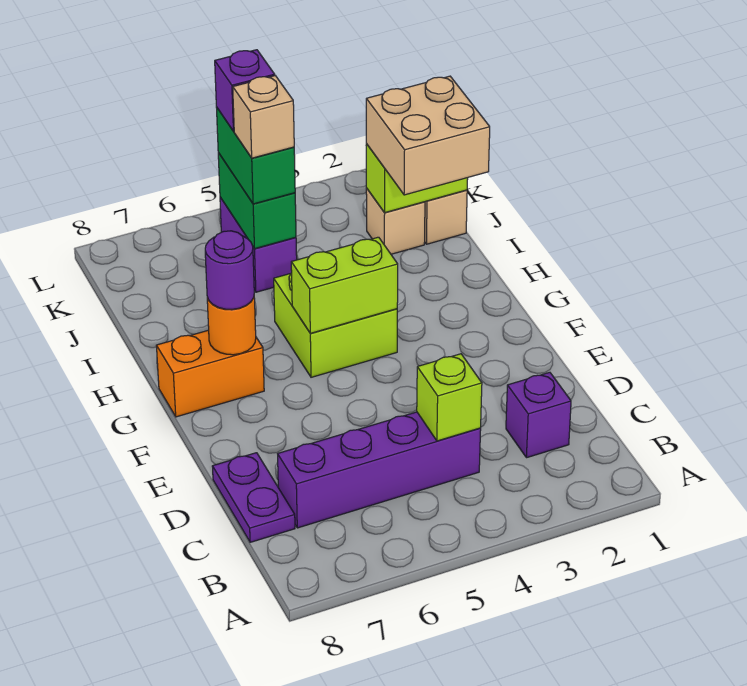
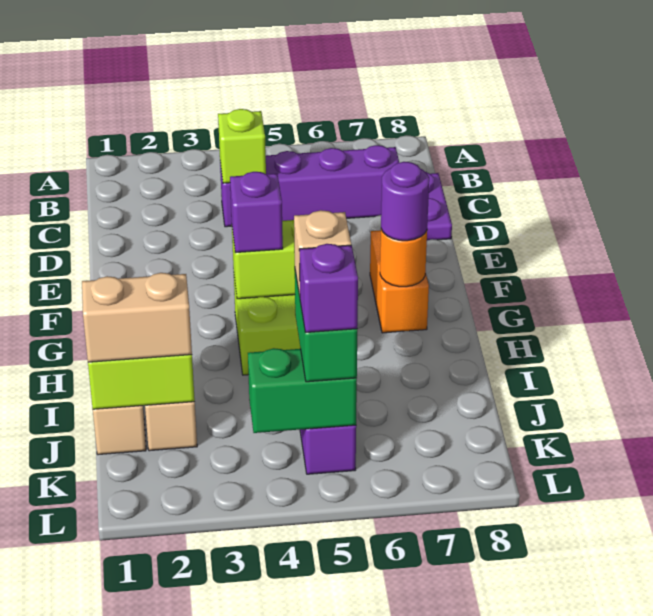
purple 1x1 brick [506,372,571,458] -> purple 1x1 brick moved to [230,172,283,253]
orange 1x2 brick [156,330,264,417] -> orange 1x2 brick turned to [370,230,429,333]
tan 2x2 brick [366,76,490,195] -> tan 1x2 brick [82,273,192,362]
green 1x2 brick [218,153,296,249] -> green 1x2 brick turned to [248,348,357,433]

